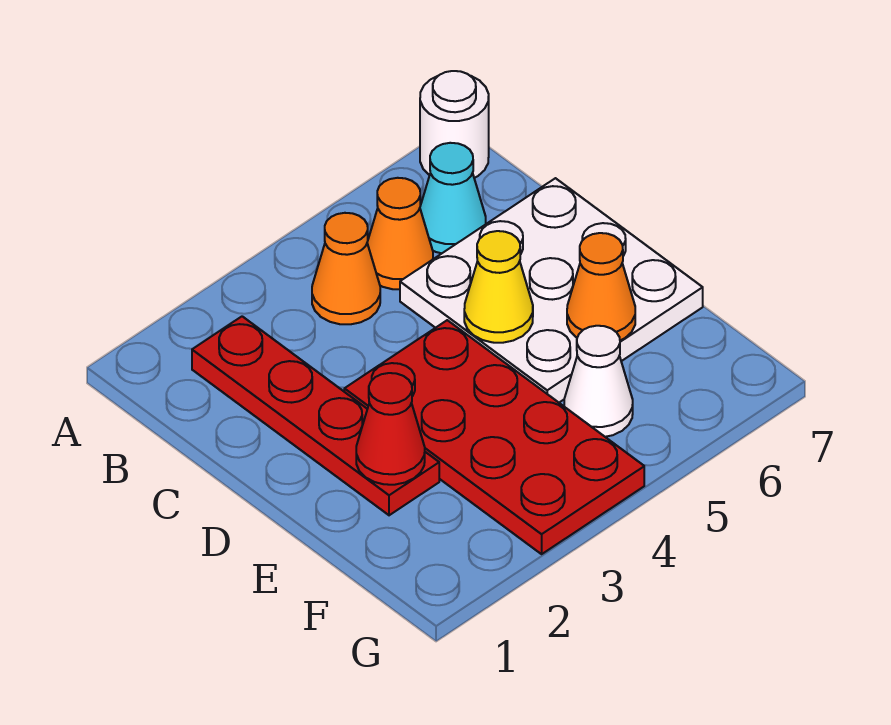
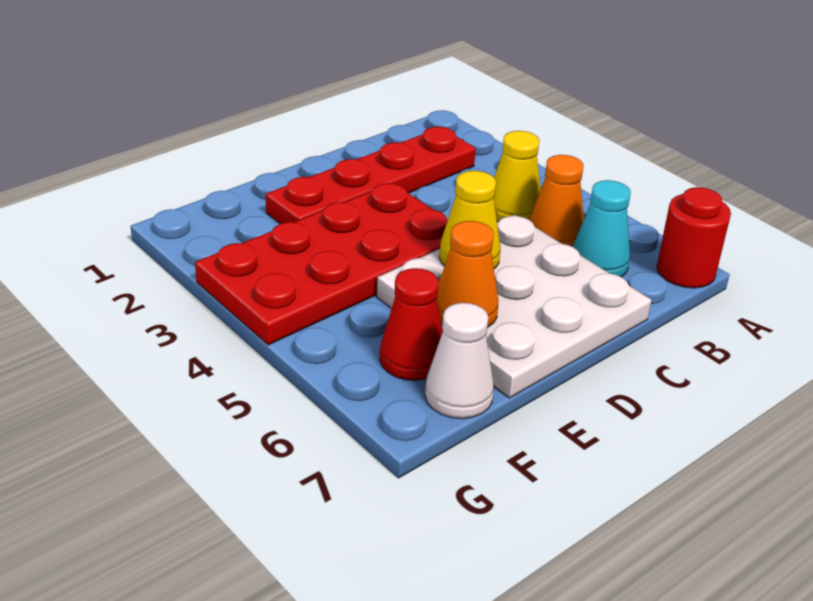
white 1x1 round brick [420,71,489,178] -> red 1x1 round brick [657,187,731,288]
orange 1x1 cone [312,213,380,324] -> yellow 1x1 cone [494,131,541,222]
red 1x1 cone [356,373,425,485] -> red 1x1 cone moved to [380,268,443,381]
white 1x1 cone [564,326,633,437] -> white 1x1 cone moved to [425,303,494,419]

